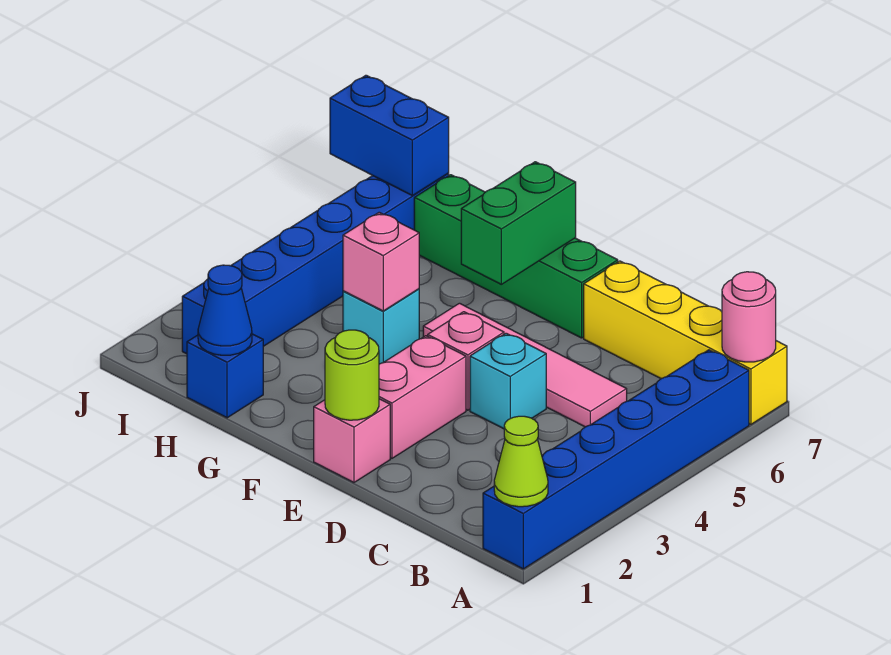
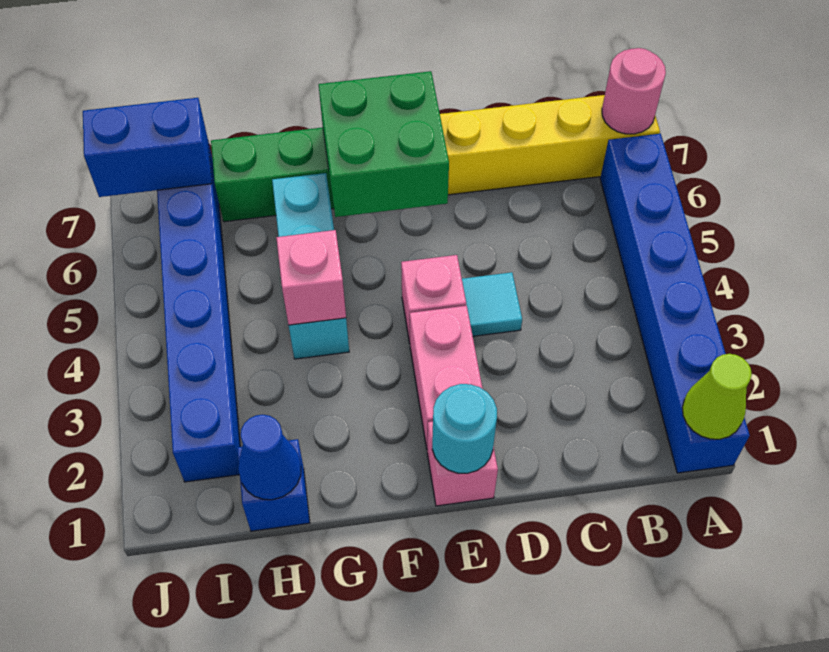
pink 1x4 tile [423,303,627,427] -> none
cyan 1x1 brick [470,333,546,429] -> cyan 1x1 tile [462,272,522,336]
lime 1x1 round brick [325,330,379,420] -> cyan 1x1 round brick [432,384,497,473]
green 1x2 brick [461,162,576,284] -> green 2x2 brick [319,71,449,217]
cyan 1x1 brick [343,289,419,364] -> cyan 1x3 brick [272,173,349,359]

